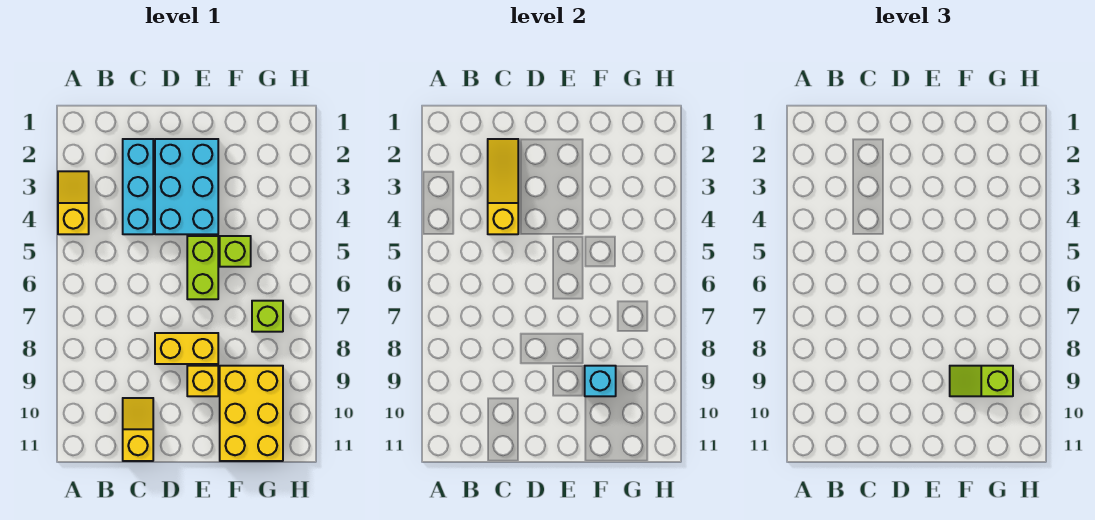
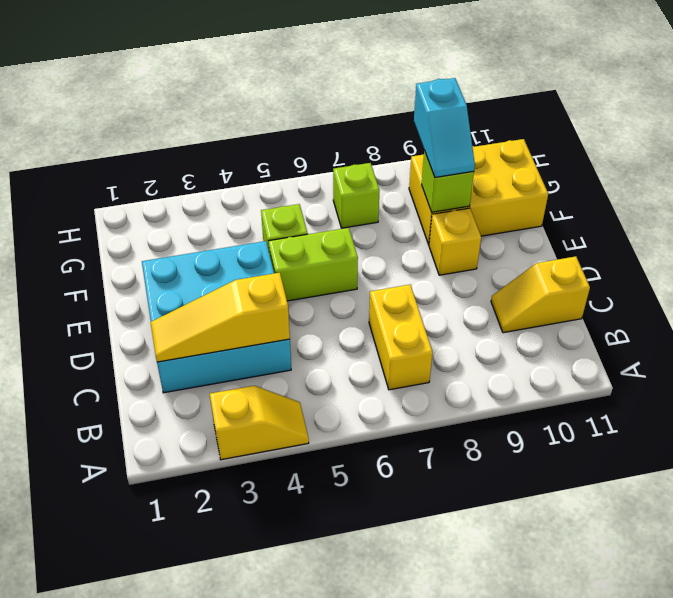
yellow 1x2 slope [58,171,89,234] -> yellow 1x2 slope turned to [210,386,309,460]
yellow 1x2 brick [155,333,218,364] -> yellow 1x2 brick moved to [369,285,433,390]
cyan 1x1 brick [585,366,616,396] -> lime 1x1 brick [422,151,474,212]
lime 1x2 slope [950,366,1013,396] -> cyan 1x2 slope [414,78,475,178]

